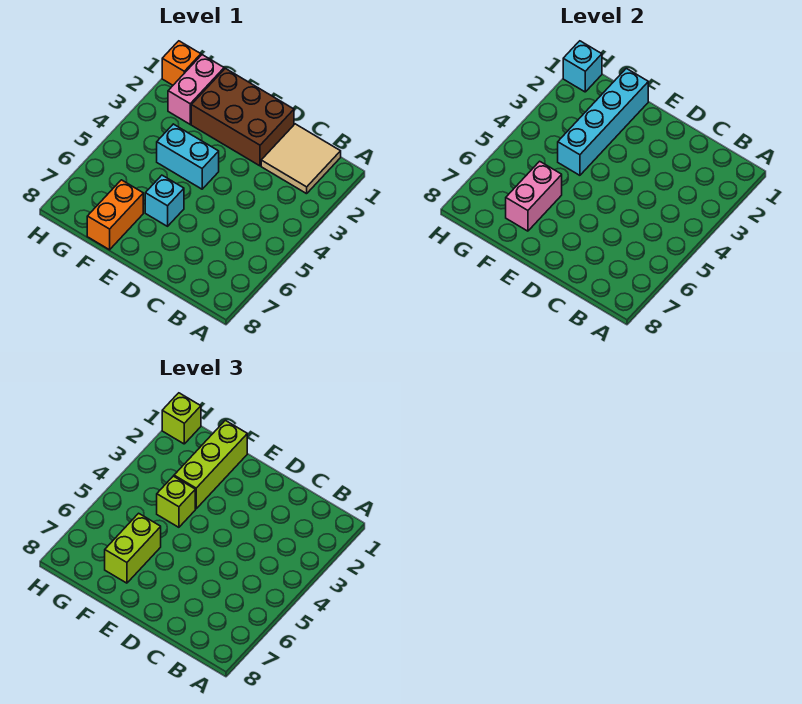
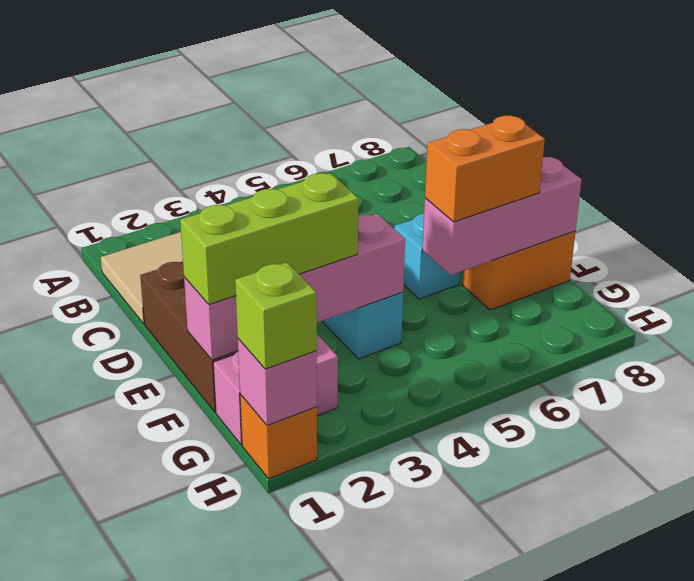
cyan 1x4 brick [558,68,648,175] -> pink 1x4 brick [184,214,405,360]
lime 1x1 brick [157,476,195,527] -> none
pink 1x2 brick [506,161,562,231] -> pink 1x3 brick [423,157,582,275]
lime 1x2 brick [105,513,161,583] -> orange 1x2 brick [425,116,545,222]
cyan 1x1 brick [563,41,602,92] -> pink 1x1 brick [238,339,317,426]

